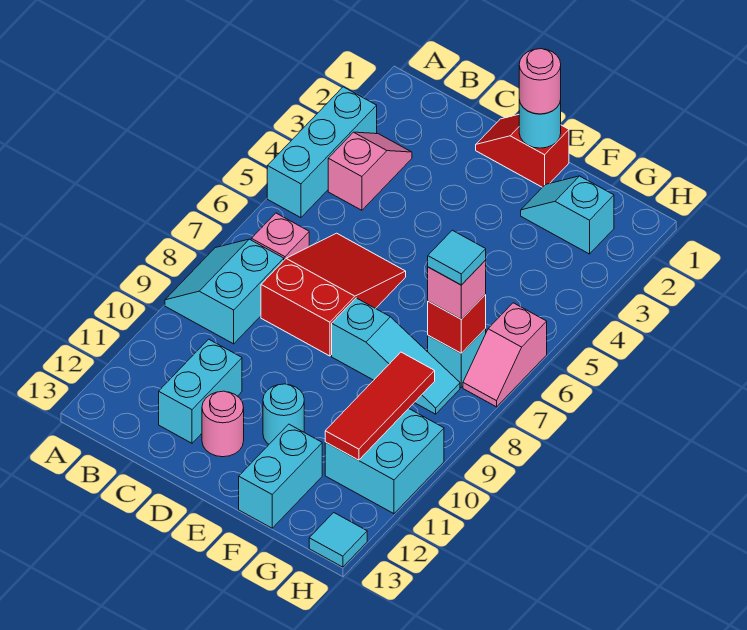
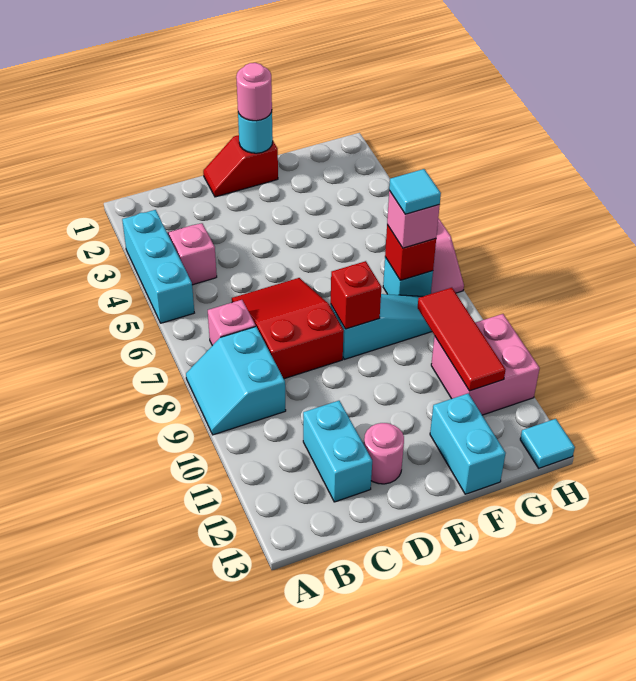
none -> red 1x1 brick [331,261,381,329]
cyan 1x1 round brick [263,384,304,444] -> none
cyan 1x2 slope [521,176,614,254] -> none
cyan 2x2 brick [325,409,444,514] -> pink 2x2 brick [431,314,540,415]

